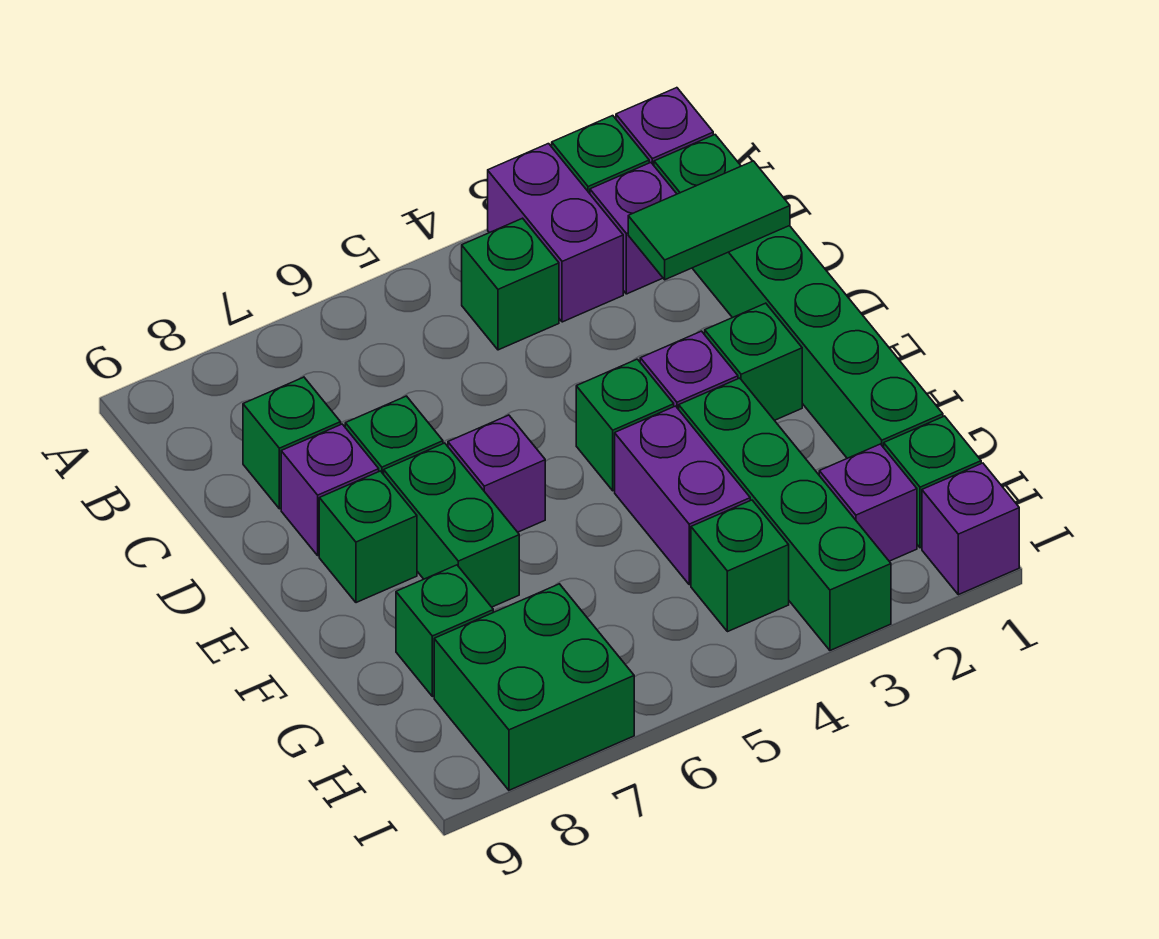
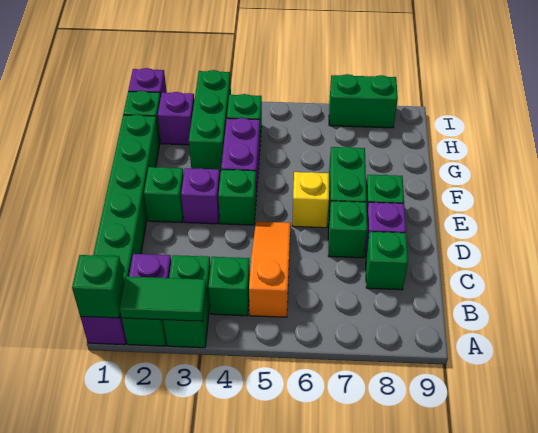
purple 1x2 brick [488,144,623,322] -> green 1x2 brick [163,255,211,348]
none -> orange 1x3 slope [249,221,291,317]
green 1x2 tile [628,161,790,280] -> green 1x2 tile moved to [120,276,206,321]
purple 1x1 brick [448,415,545,532] -> yellow 1x1 brick [292,172,329,228]
green 1x4 brick [679,378,891,650] -> green 1x3 brick [189,70,231,171]
green 1x1 brick [396,565,493,696] -> green 1x1 brick moved to [72,255,124,318]
green 2x2 brick [434,584,634,790] -> green 1x2 brick [329,74,398,128]

